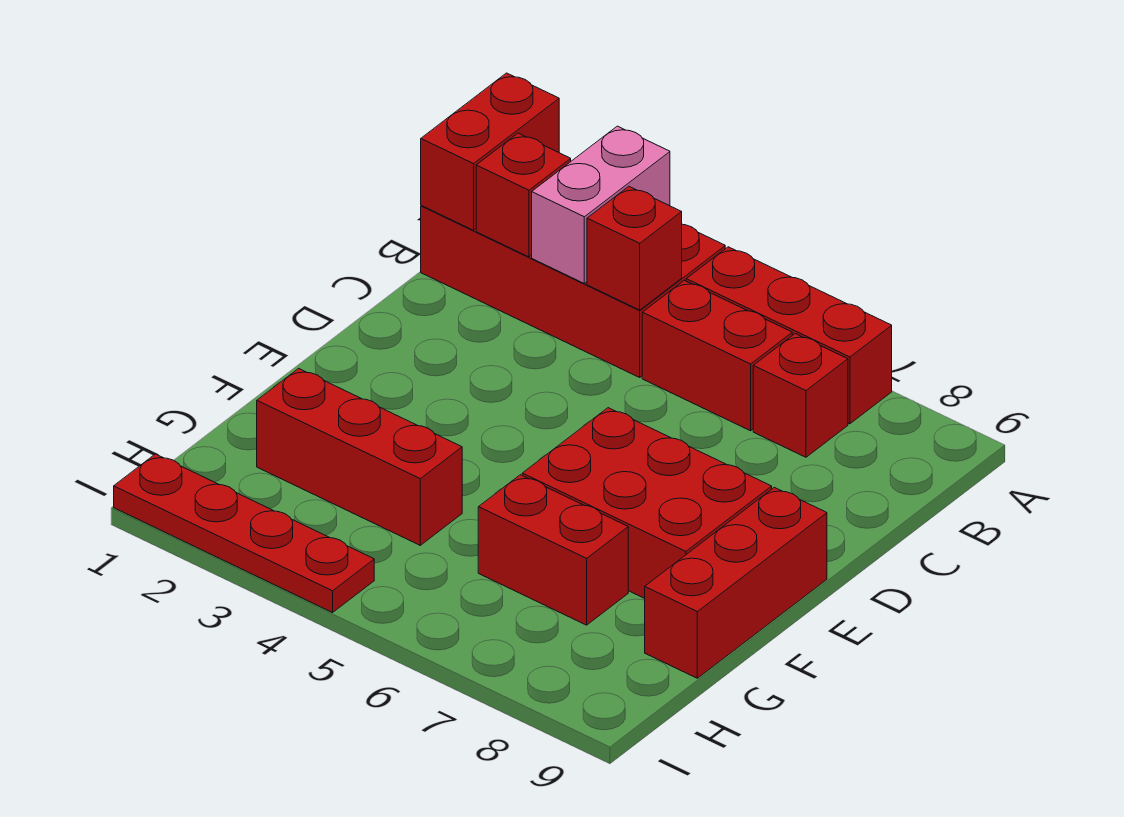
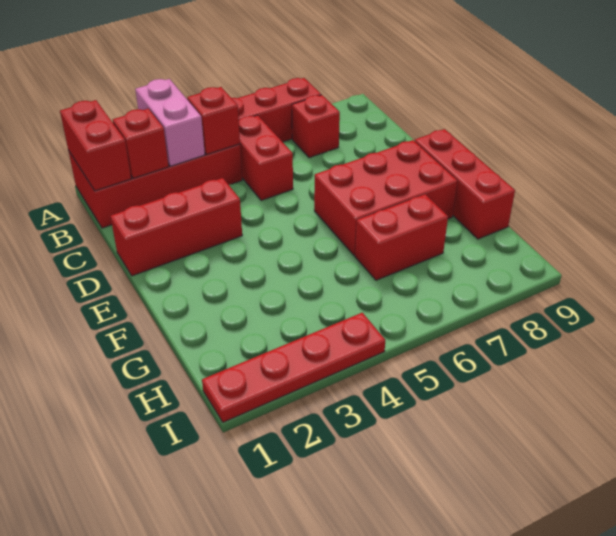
red 1x2 brick [642,280,792,431] -> red 1x2 brick turned to [239,115,293,201]
red 1x3 brick [257,368,462,545] -> red 1x3 brick moved to [110,178,242,276]

